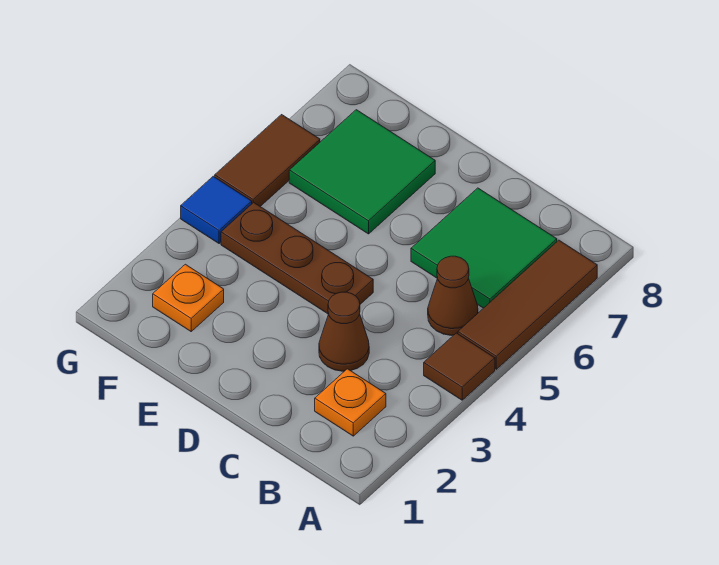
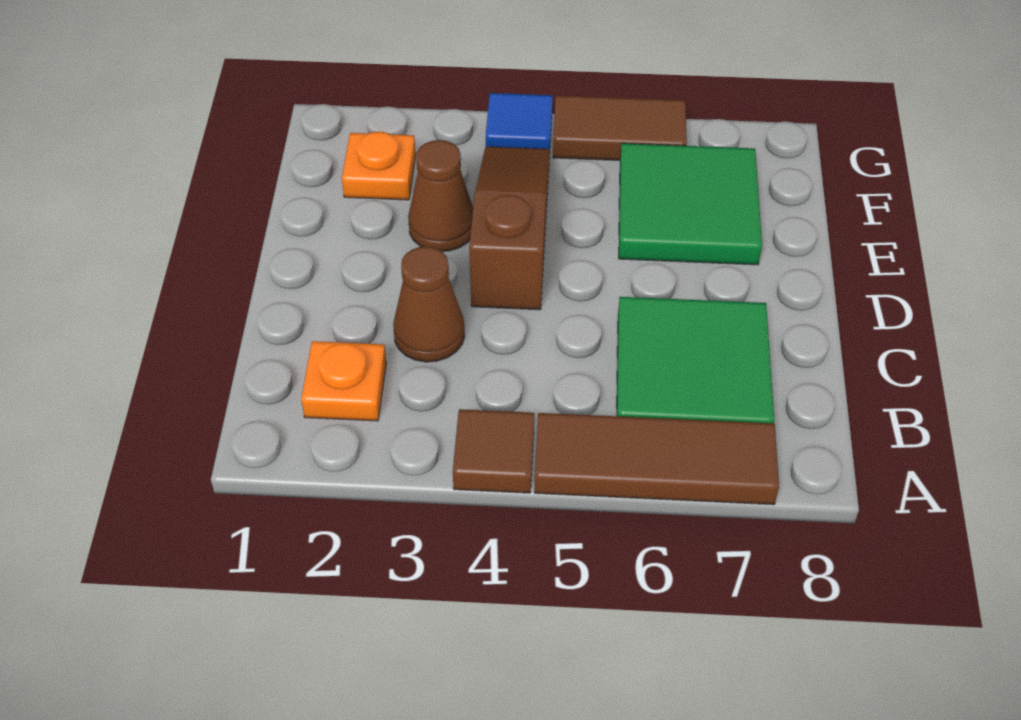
brown 1x1 cone [428,256,478,336] -> brown 1x1 cone moved to [408,140,473,251]
brown 1x3 plate [221,202,373,314] -> brown 1x3 slope [469,147,550,310]

